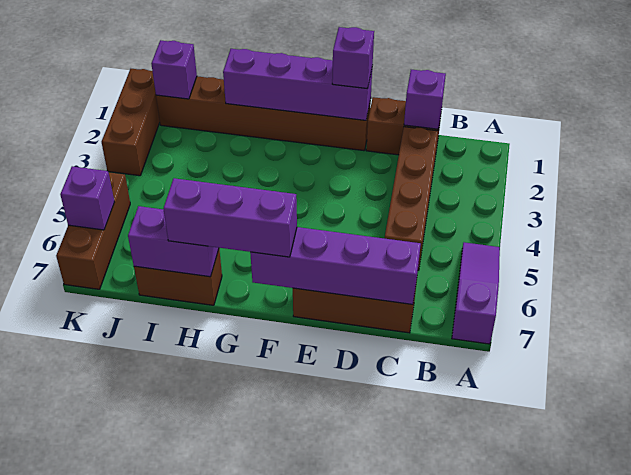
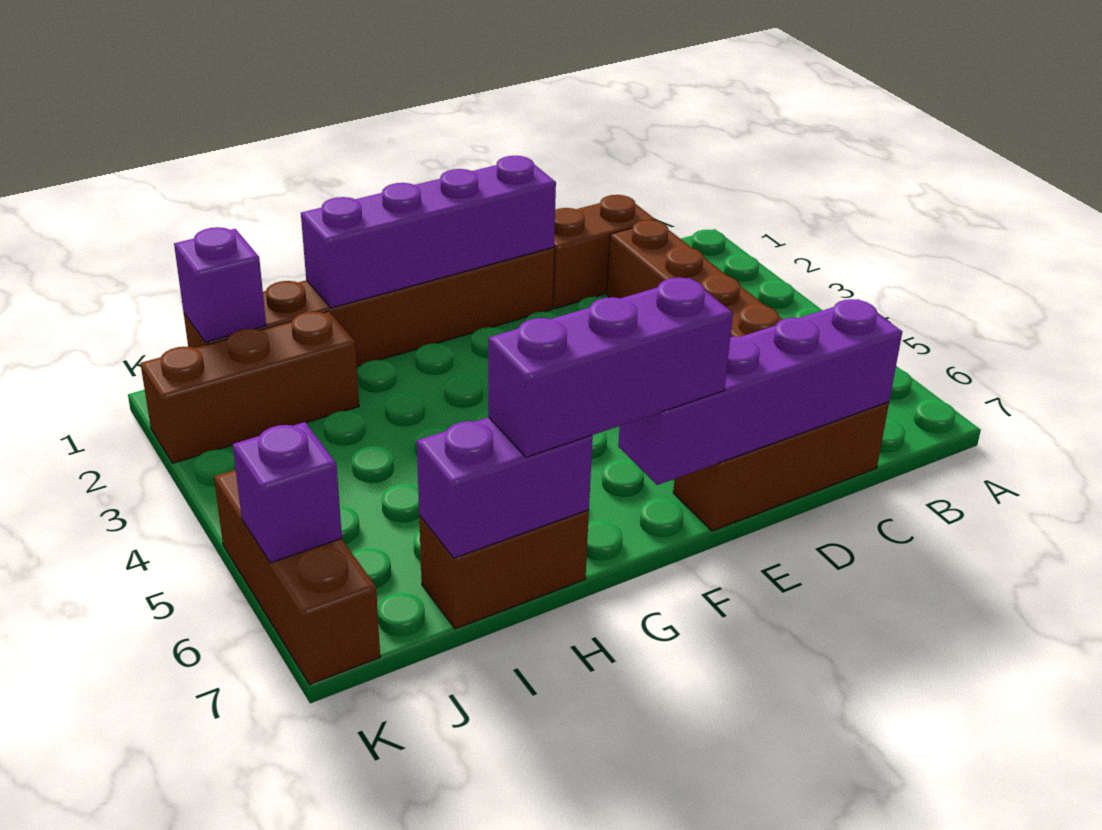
purple 1x3 slope [452,242,500,344] -> none
purple 1x1 brick [404,70,446,129] -> none
purple 1x1 brick [332,27,374,89] -> none
brown 1x3 brick [102,69,160,176] -> brown 1x3 brick turned to [140,311,359,463]

